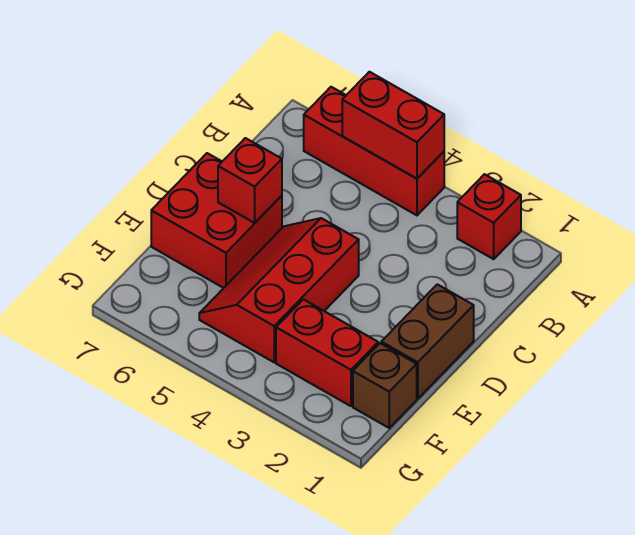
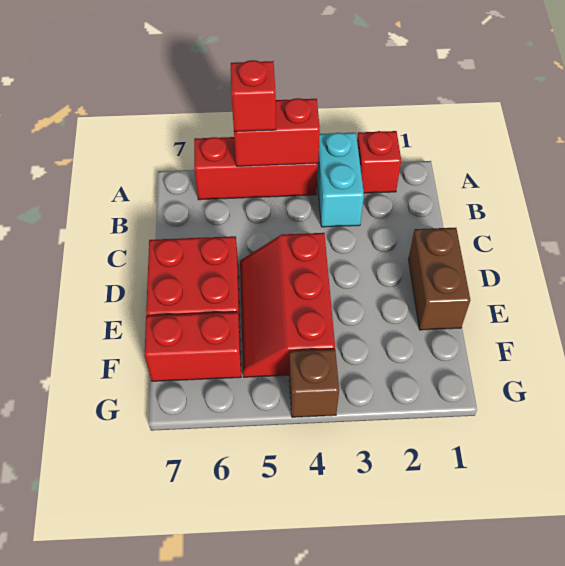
none -> cyan 1x2 brick [317,133,364,227]
red 1x1 brick [218,138,282,223] -> red 1x1 brick moved to [231,60,276,132]
brown 1x1 brick [353,343,417,428] -> brown 1x1 brick moved to [289,349,339,417]
red 1x2 brick [276,299,378,406] -> red 1x2 brick moved to [145,312,241,381]

